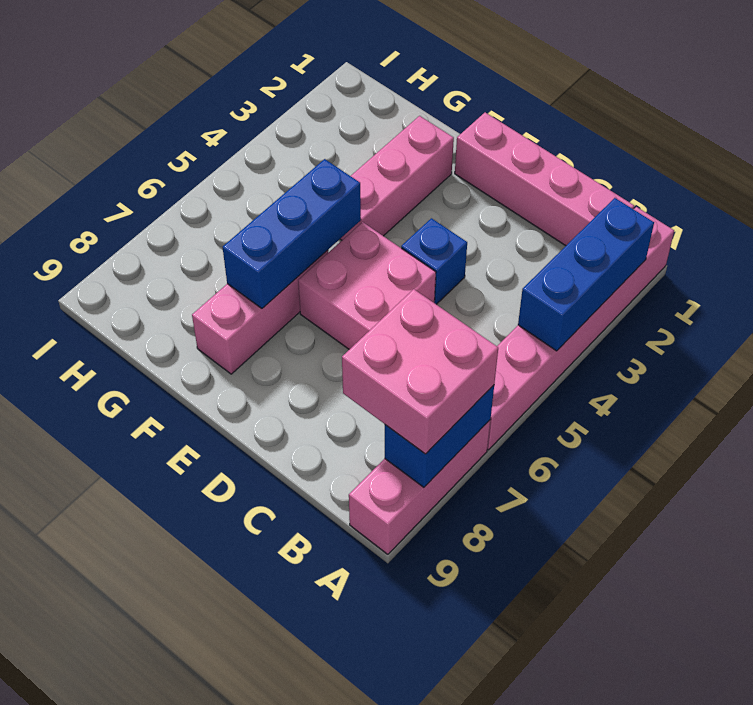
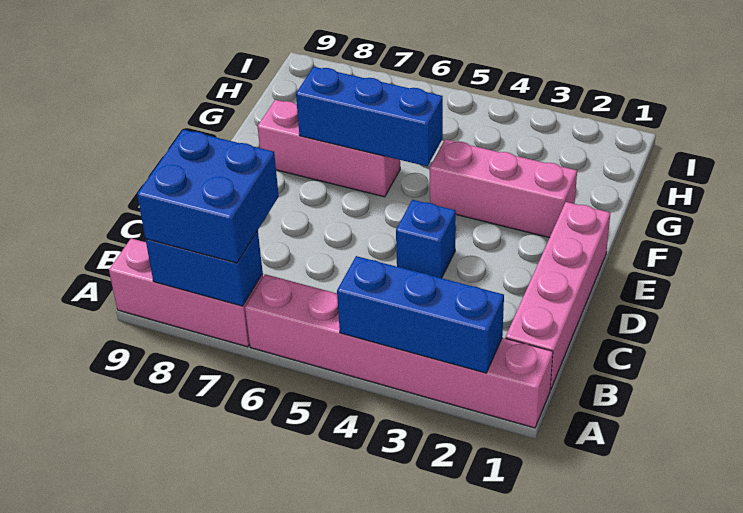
pink 2x2 brick [342,289,498,454] -> blue 2x2 brick [137,129,279,263]
pink 2x2 brick [298,222,436,349] -> none

